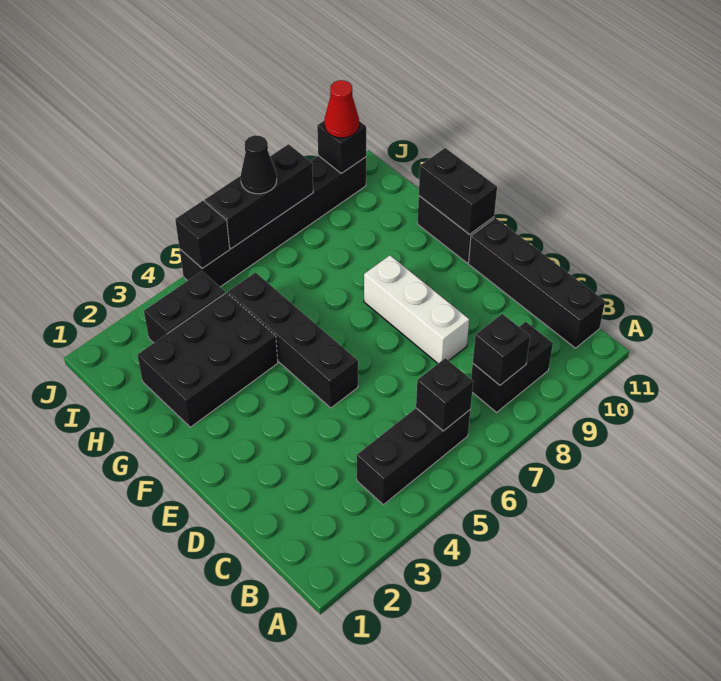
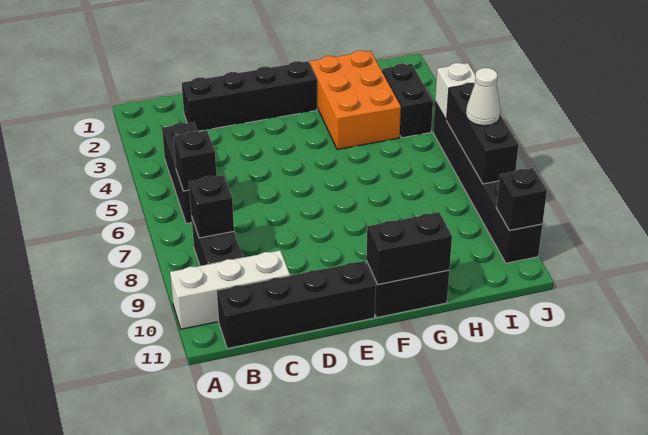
white 1x3 brick [364,255,469,363] -> white 1x3 brick moved to [170,250,290,329]
black 1x4 brick [228,272,358,408] -> black 1x4 brick moved to [182,61,317,131]
black 2x3 brick [137,293,278,427] -> orange 2x3 brick [310,51,401,149]
black 1x1 brick [175,201,230,268] -> white 1x1 brick [435,63,476,120]
black 1x1 cone [241,135,277,194] -> white 1x1 cone [466,68,501,126]
red 1x1 cone [324,80,359,138] -> none

